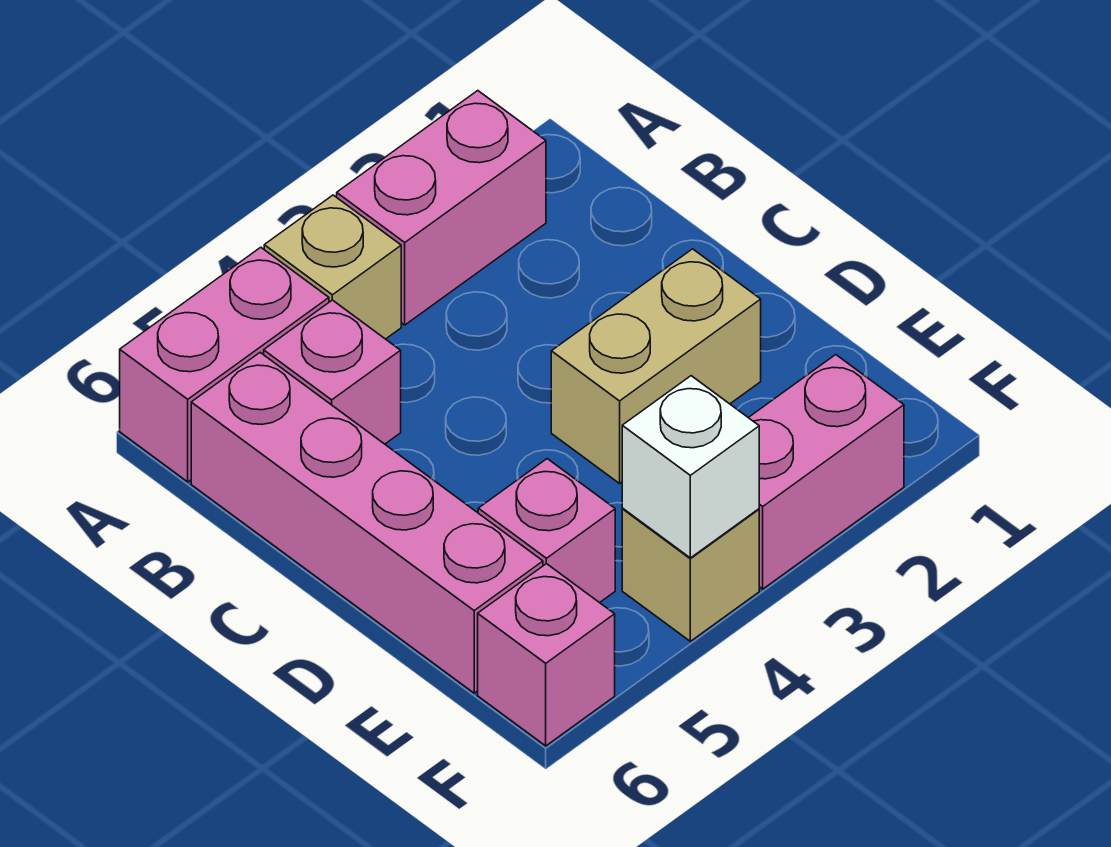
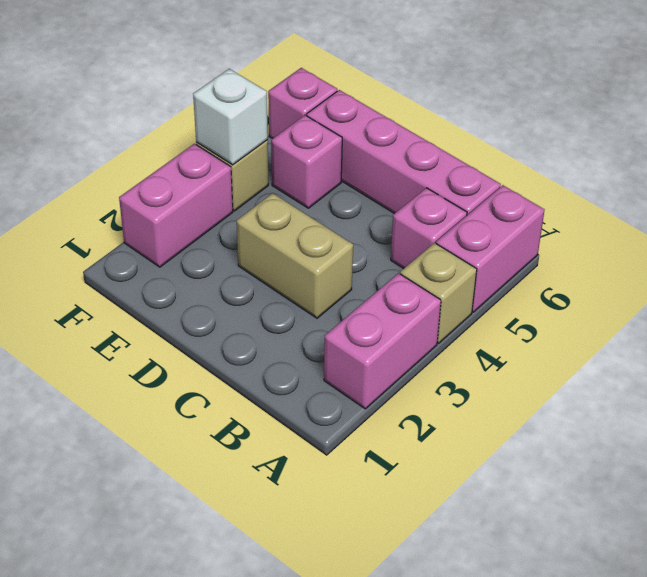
tan 1x2 brick [551,249,761,483] -> tan 1x2 brick turned to [237,193,353,318]

